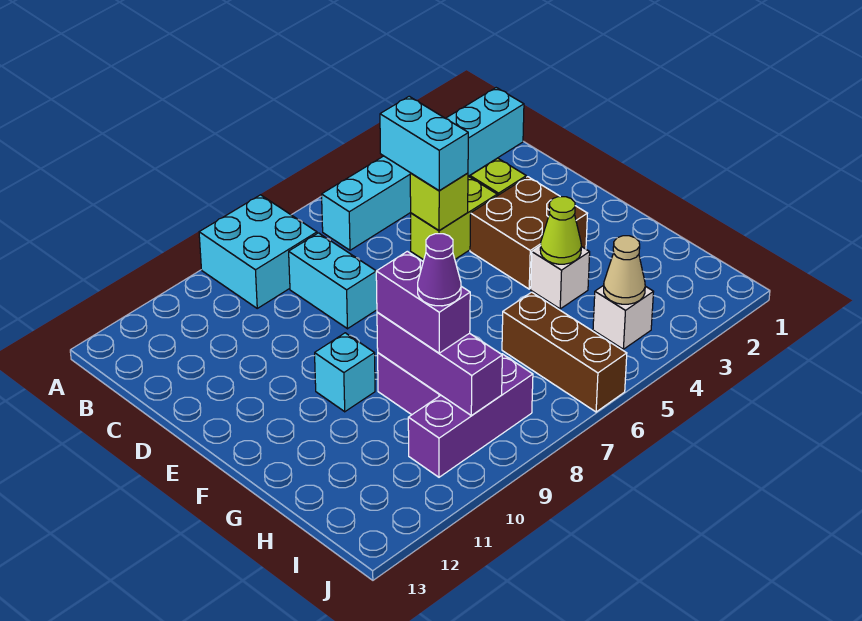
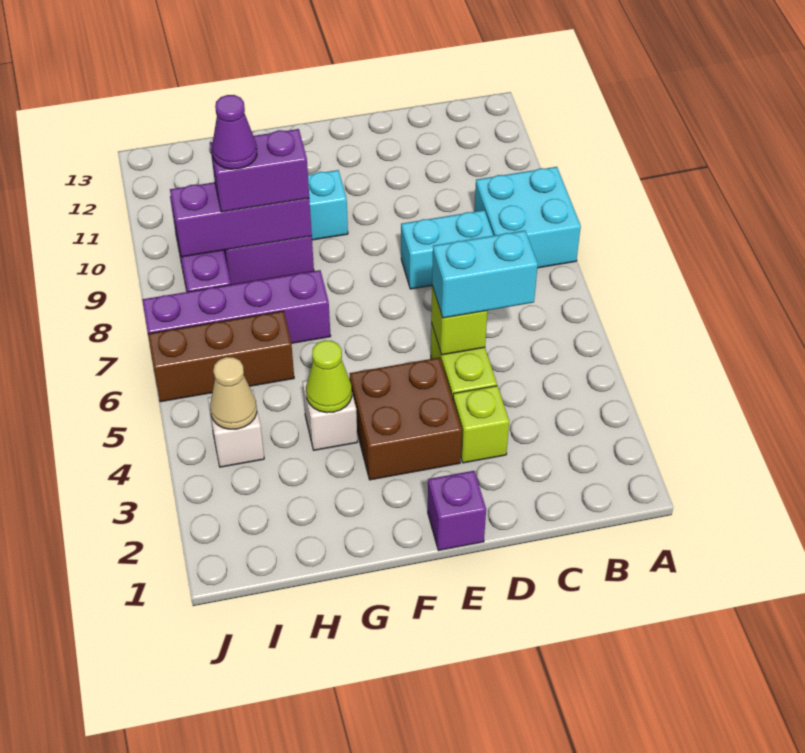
cyan 1x6 brick [322,88,524,250] -> none
none -> purple 1x1 brick [428,471,486,551]
none -> purple 1x4 brick [142,270,331,343]

